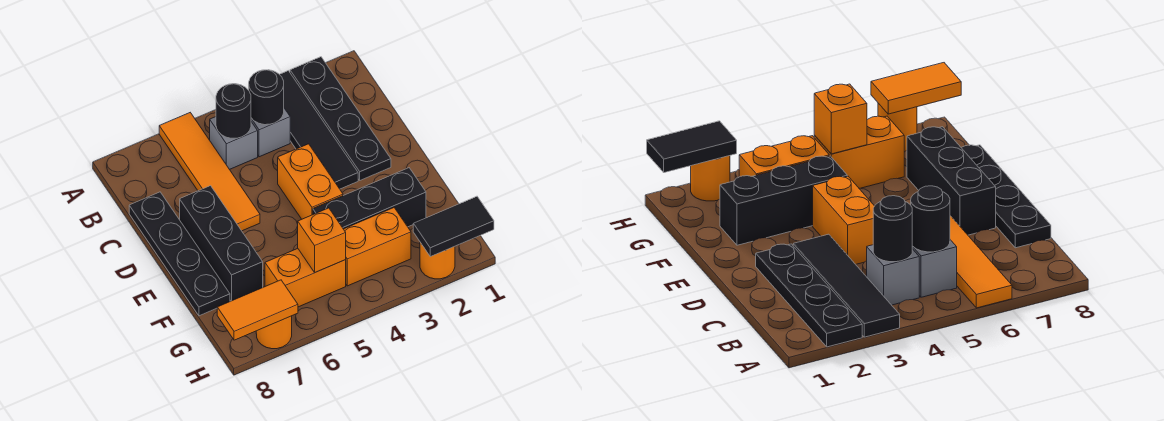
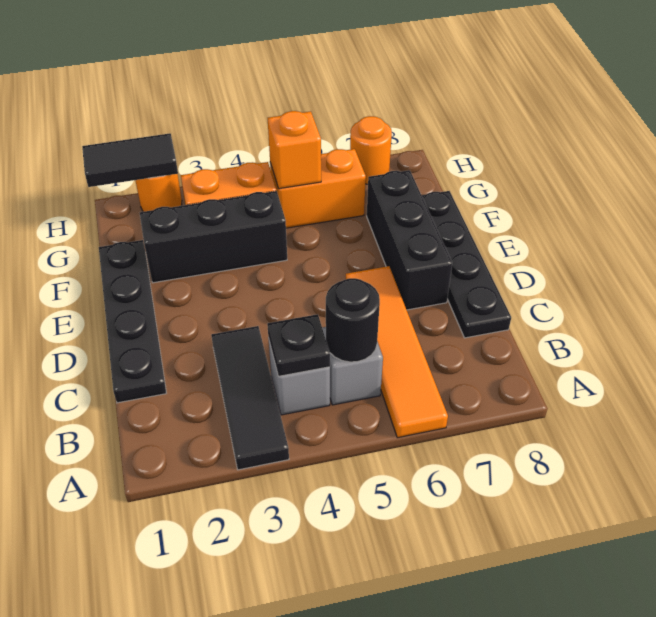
black 1x4 plate [290,57,391,180] -> black 1x4 plate moved to [99,240,166,403]
black 1x4 tile [279,71,358,189] -> black 1x3 tile [211,326,289,470]
black 1x1 round brick [249,70,284,125] -> black 1x1 plate [267,314,330,376]
orange 1x2 brick [278,144,343,219] -> none
orange 1x2 tile [217,280,298,340] -> none

